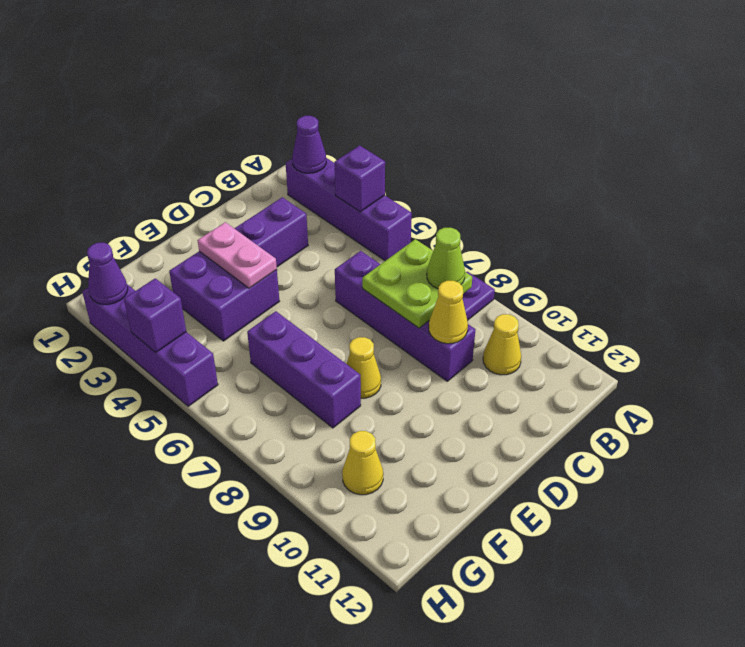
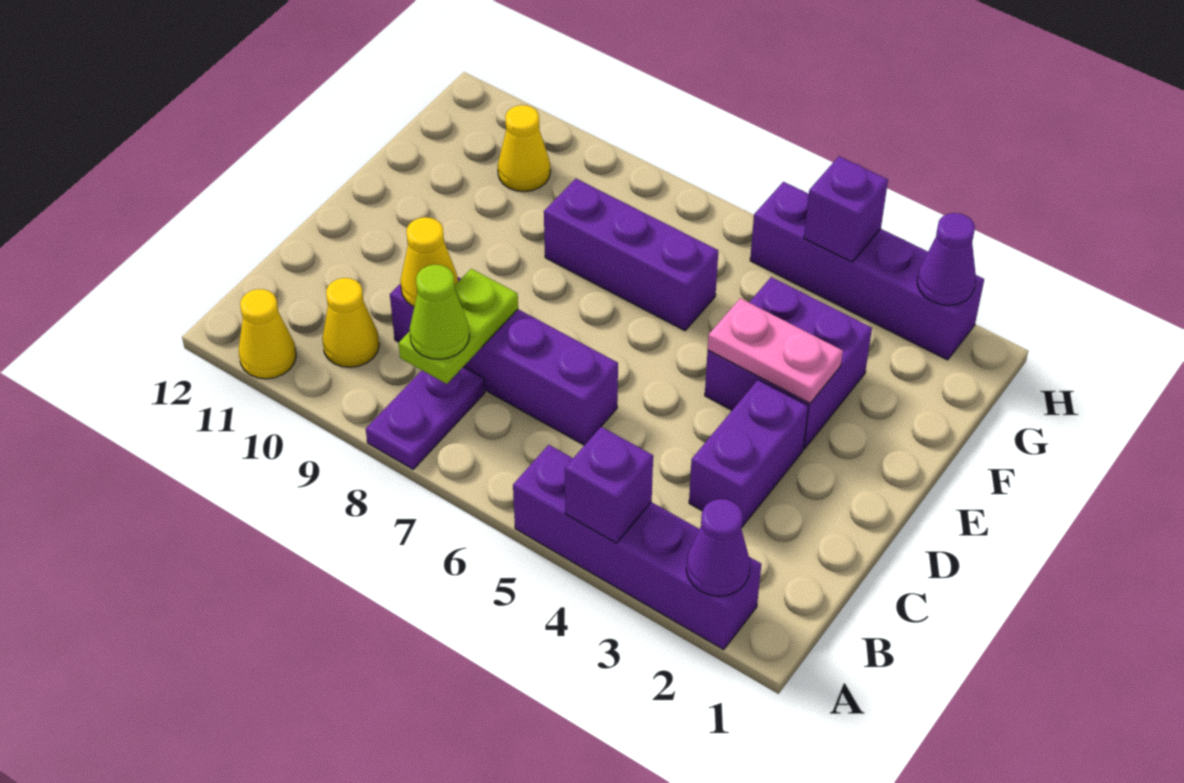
lime 2x2 plate [362,239,472,328] -> lime 1x2 plate [398,269,518,384]
yellow 1x1 cone [347,337,381,398] -> yellow 1x1 cone moved to [239,289,296,379]

